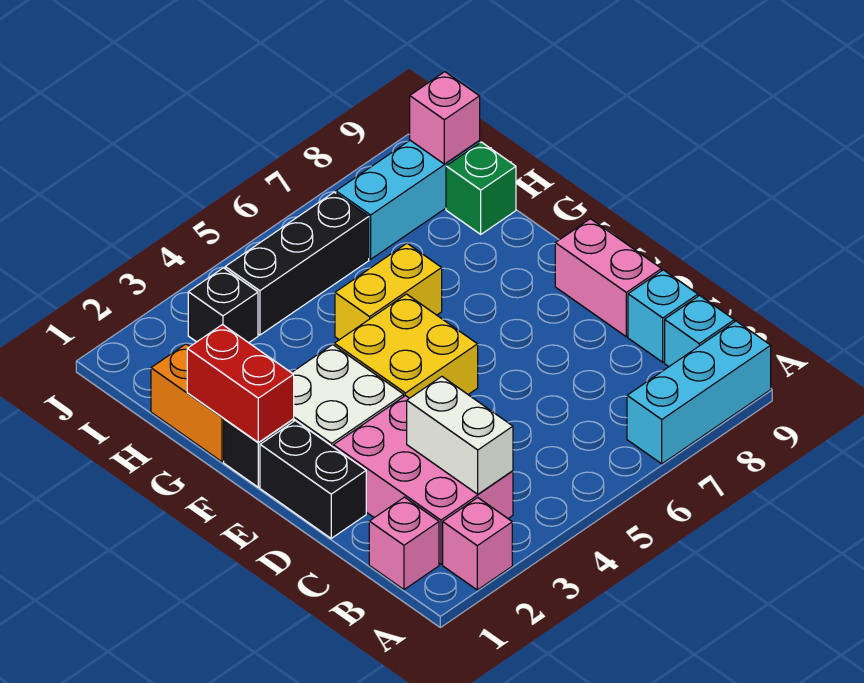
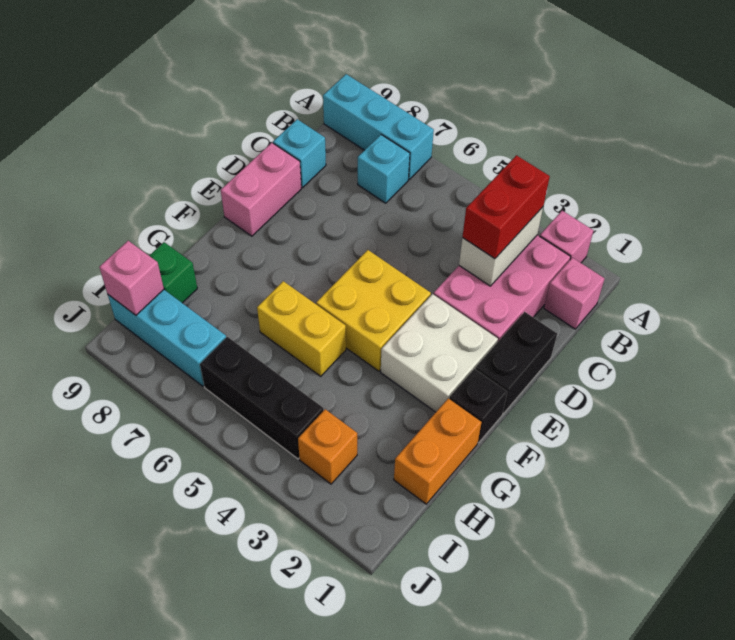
cyan 1x1 brick [665,295,734,367] -> cyan 1x1 brick moved to [358,135,410,203]
red 1x2 brick [187,325,294,442] -> red 1x2 brick moved to [463,155,550,259]
black 1x1 brick [188,268,258,343] -> orange 1x1 brick [298,409,357,484]

